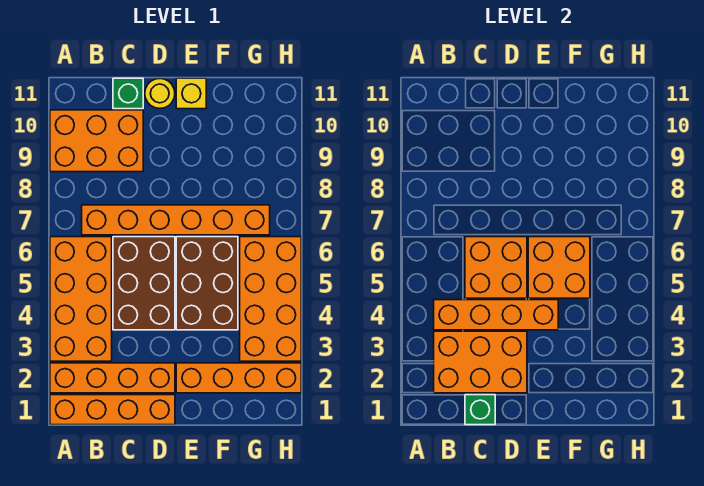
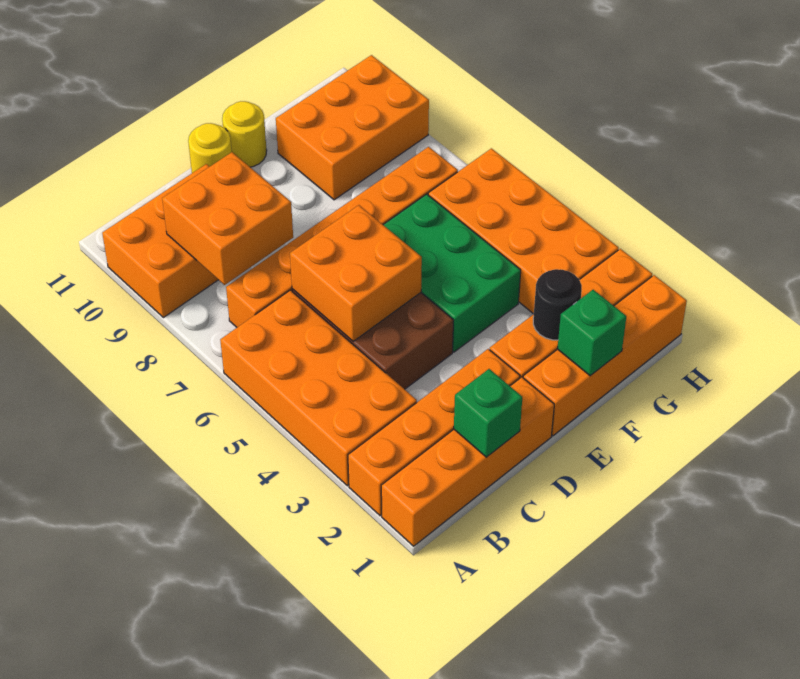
orange 2x3 brick [434,331,527,393] -> orange 2x3 brick moved to [276,55,429,200]
orange 1x4 brick [434,300,558,330] -> orange 1x4 brick moved to [523,275,687,436]
green 1x1 brick [113,78,143,109] -> green 1x1 brick moved to [557,290,626,376]
brown 2x3 brick [176,237,238,330] -> green 2x3 brick [383,194,521,352]
orange 2x2 brick [528,237,590,298] -> orange 2x2 brick moved to [162,152,293,285]
yellow 1x1 brick [176,78,206,109] -> yellow 1x1 round brick [222,101,267,167]
none -> black 1x1 round brick [533,269,582,340]

